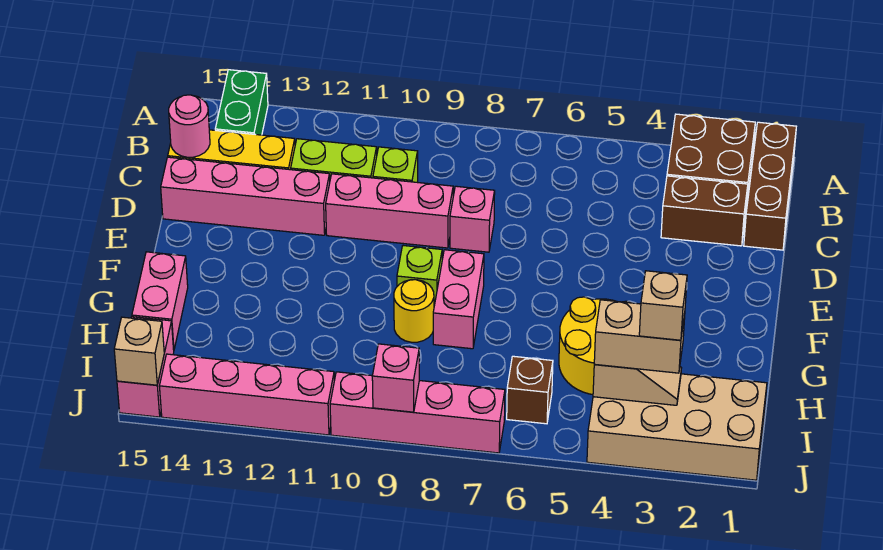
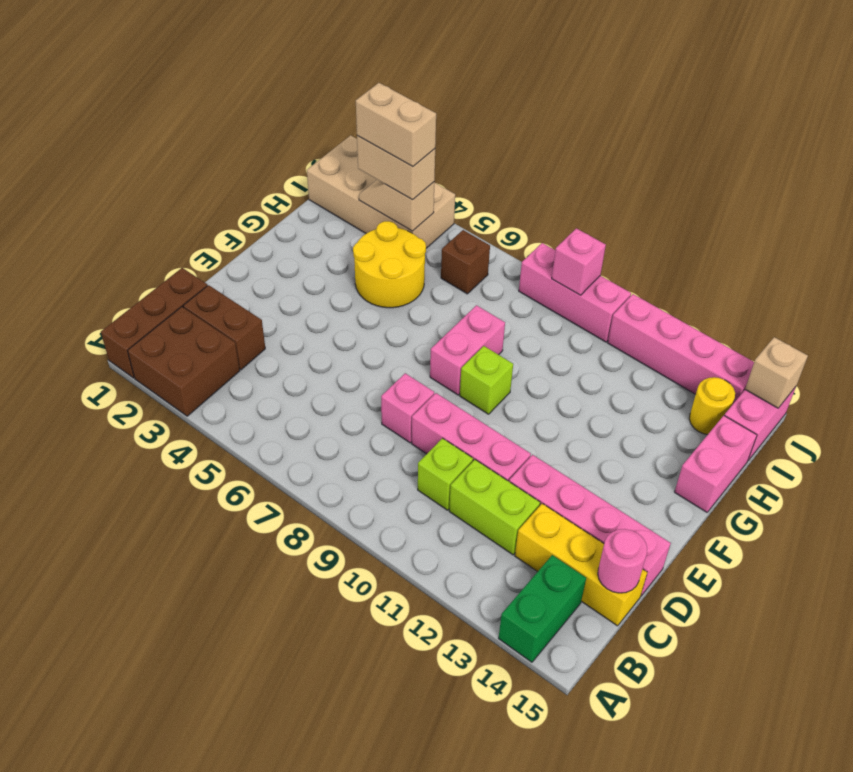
yellow 1x1 round brick [394,280,434,342] -> yellow 1x1 round brick moved to [689,377,735,435]
tan 1x1 brick [639,271,687,340] -> tan 1x2 brick [356,83,436,167]
pink 1x4 brick [330,372,505,453] -> pink 1x3 brick [519,243,631,342]

